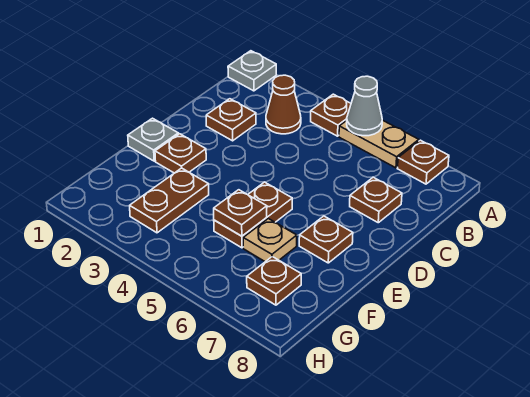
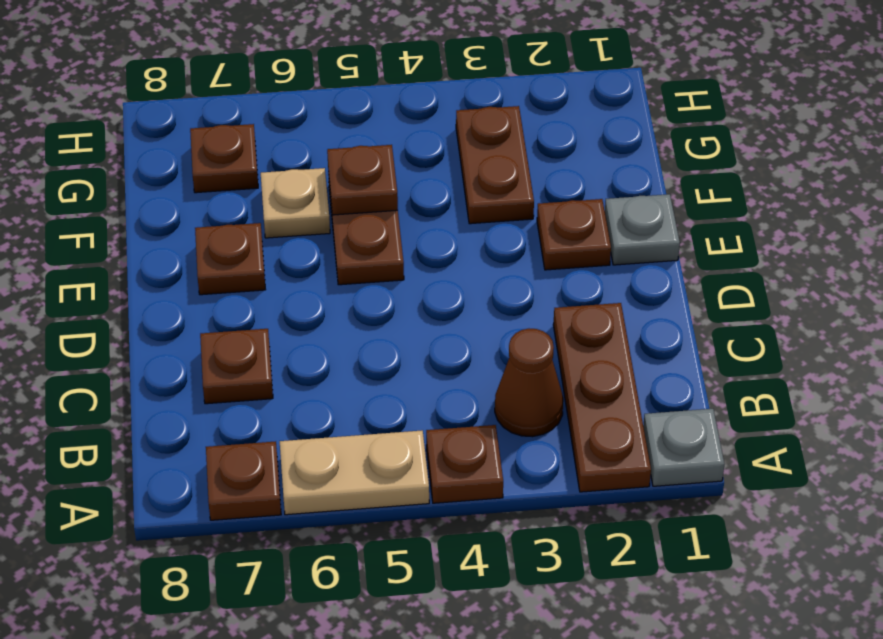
grey 1x1 cone [347,76,382,136] -> none
brown 1x1 plate [206,99,256,141] -> brown 1x3 plate [553,303,651,492]

